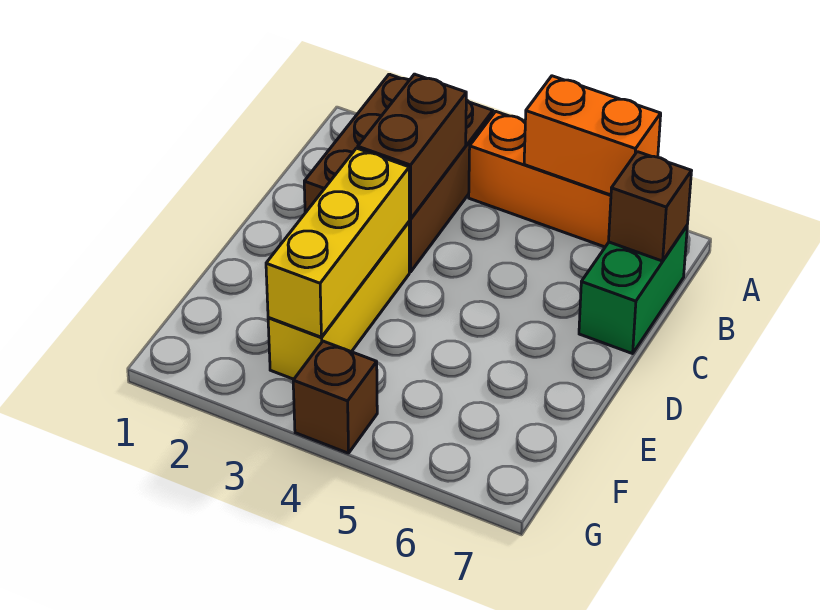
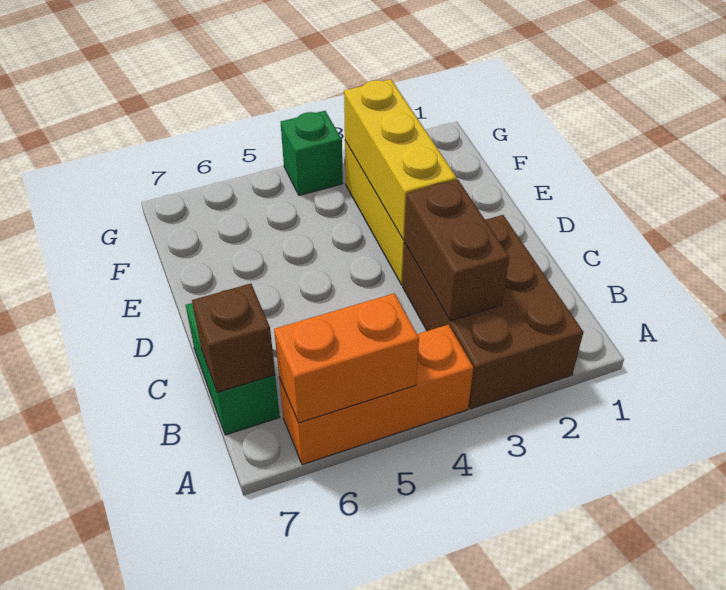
brown 1x1 brick [293,341,377,453] -> green 1x1 brick [281,111,343,195]

